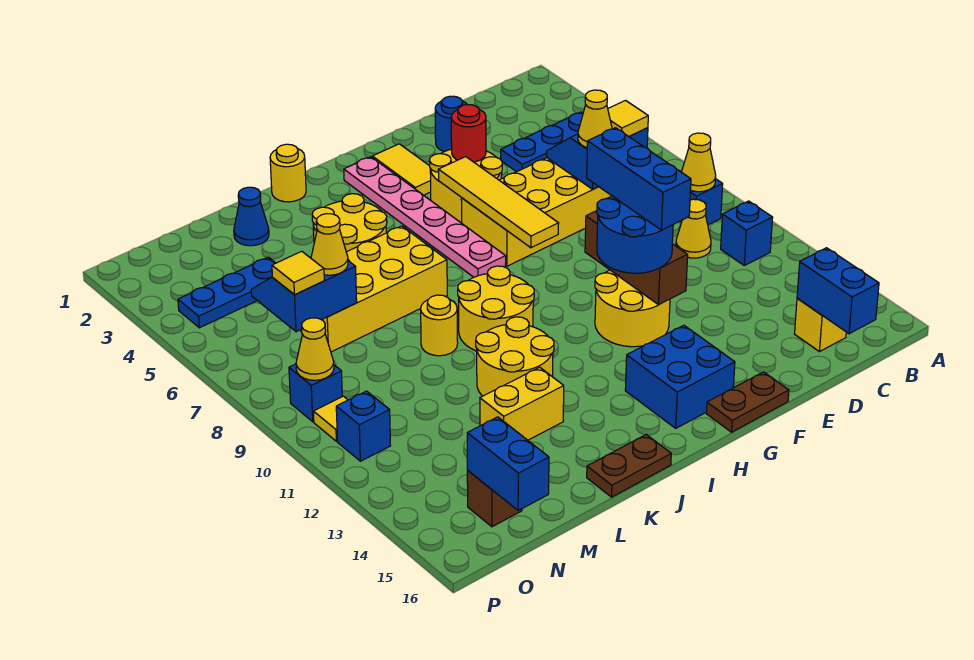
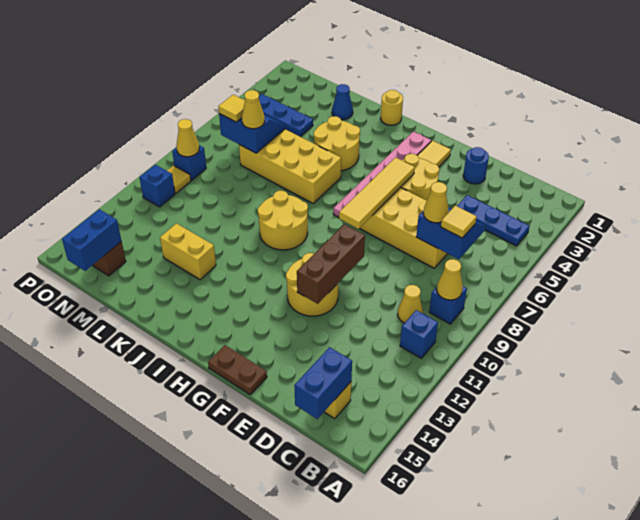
red 1x1 round brick [451,105,486,162] -> none
blue 1x3 brick [587,128,691,230] -> none
blue 2x2 round brick [597,196,673,273] -> none
blue 2x2 brick [625,325,735,428] -> none
yellow 2x2 round brick [476,317,554,396] -> none
brown 1x2 plate [587,435,671,497] -> none
yellow 1x1 round brick [421,295,458,356] -> none

